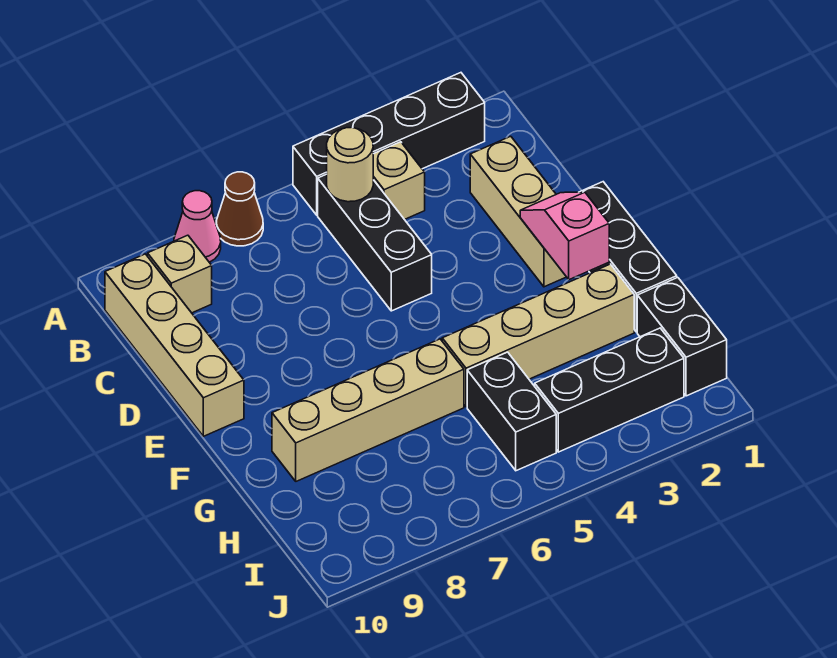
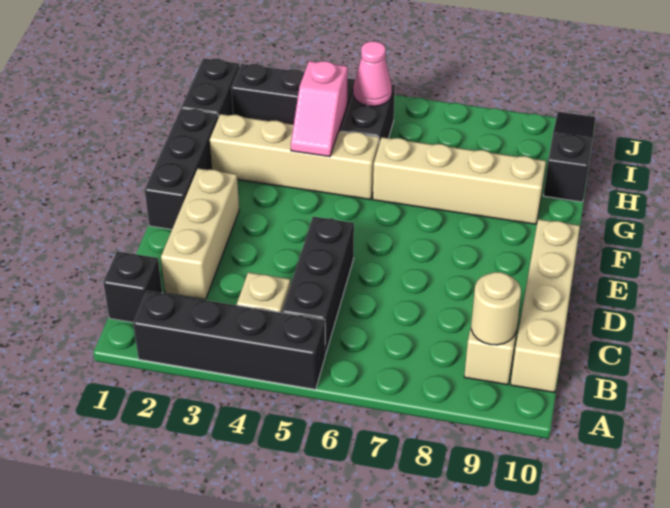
brown 1x1 cone [216,172,263,246] -> none
pink 1x1 cone [174,191,221,262] -> pink 1x1 cone moved to [353,41,392,106]
none -> black 1x1 brick [103,251,162,322]
tan 1x1 round brick [327,127,373,202] -> tan 1x1 round brick moved to [471,272,521,345]
pink 1x2 slope [520,192,609,280] -> pink 1x2 slope moved to [291,61,348,157]
none -> black 1x3 slope [543,112,595,202]

